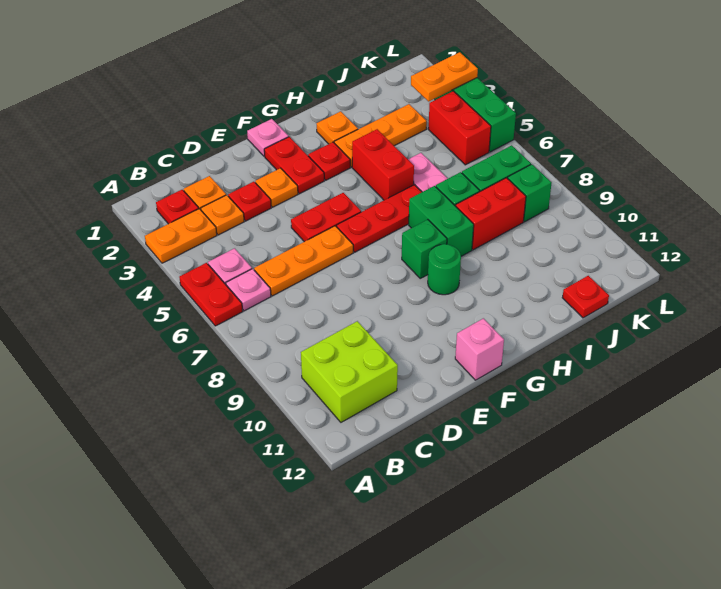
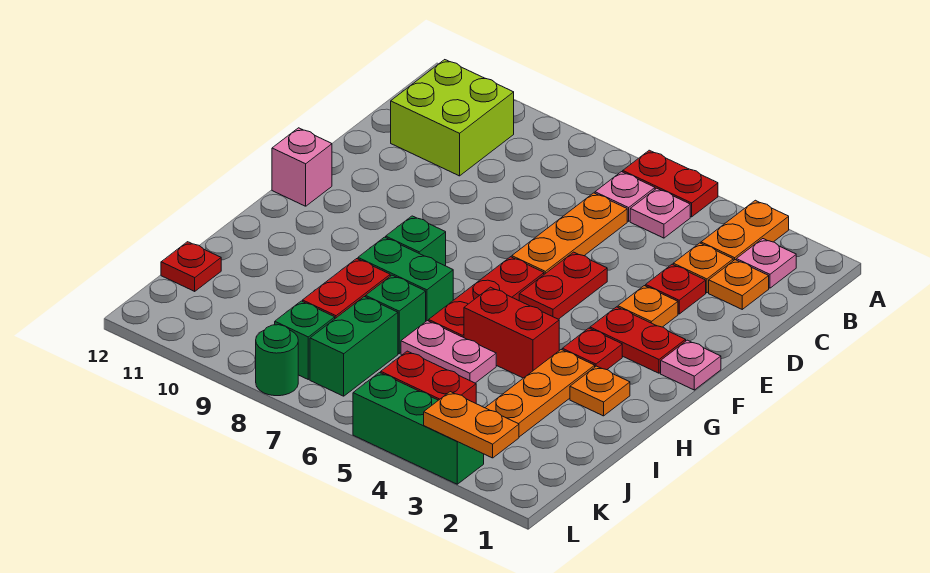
red 1x1 plate [156,190,199,224] -> pink 1x1 plate [736,239,796,288]
green 1x1 round brick [428,244,461,295] -> green 1x1 round brick moved to [256,325,298,396]
orange 1x2 plate [411,52,478,101] -> orange 1x2 plate turned to [424,392,519,458]

